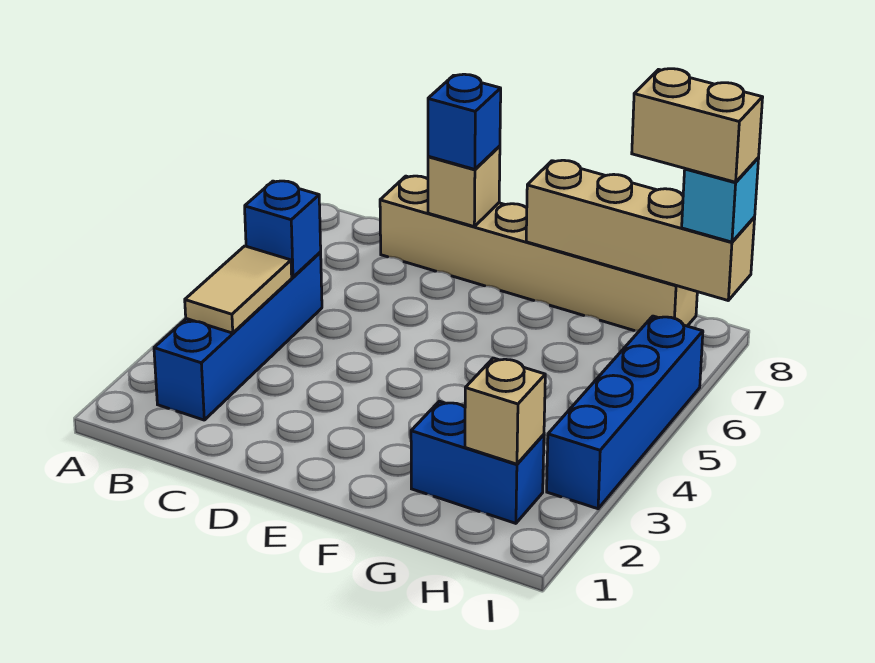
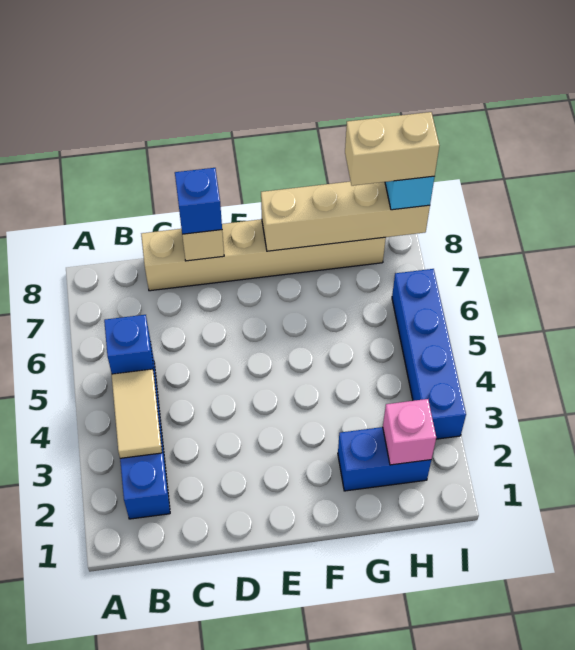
tan 1x1 brick [465,358,545,464] -> pink 1x1 brick [383,399,436,465]

